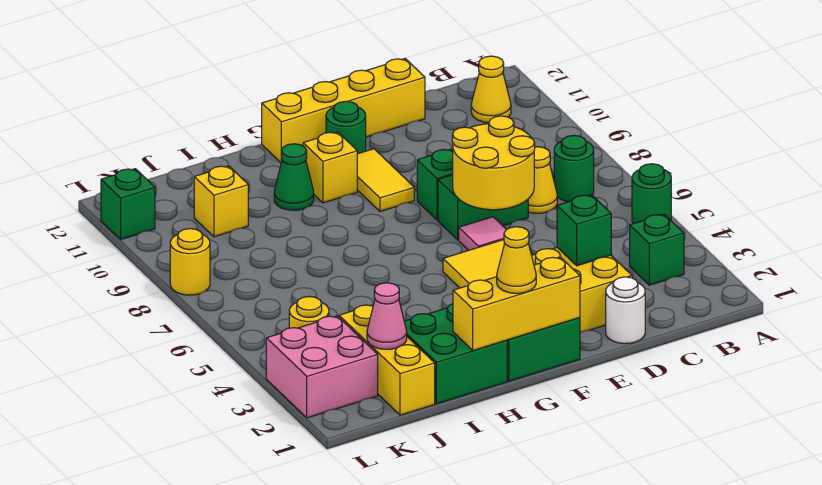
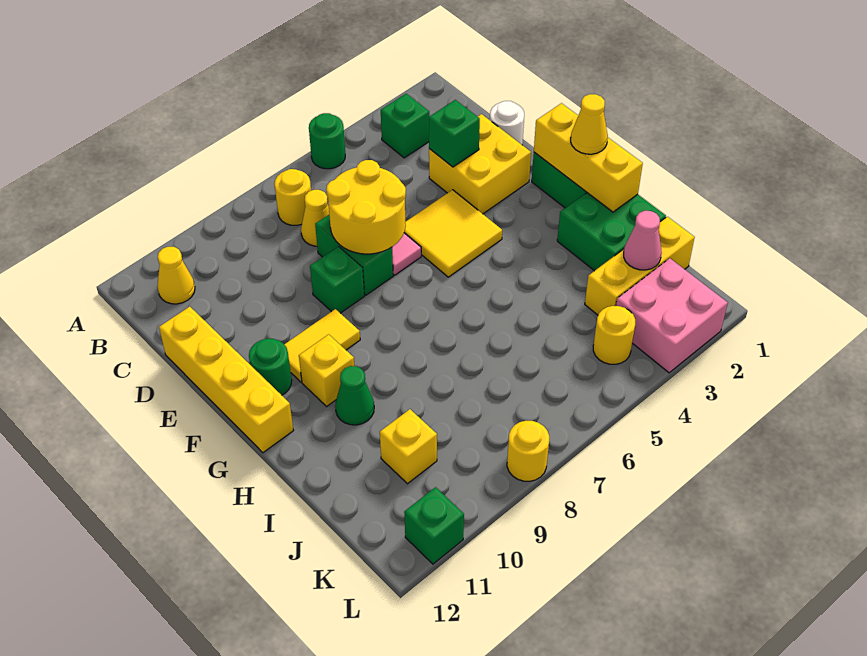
green 1x1 round brick [554,135,594,202] -> yellow 1x1 round brick [275,169,311,225]

